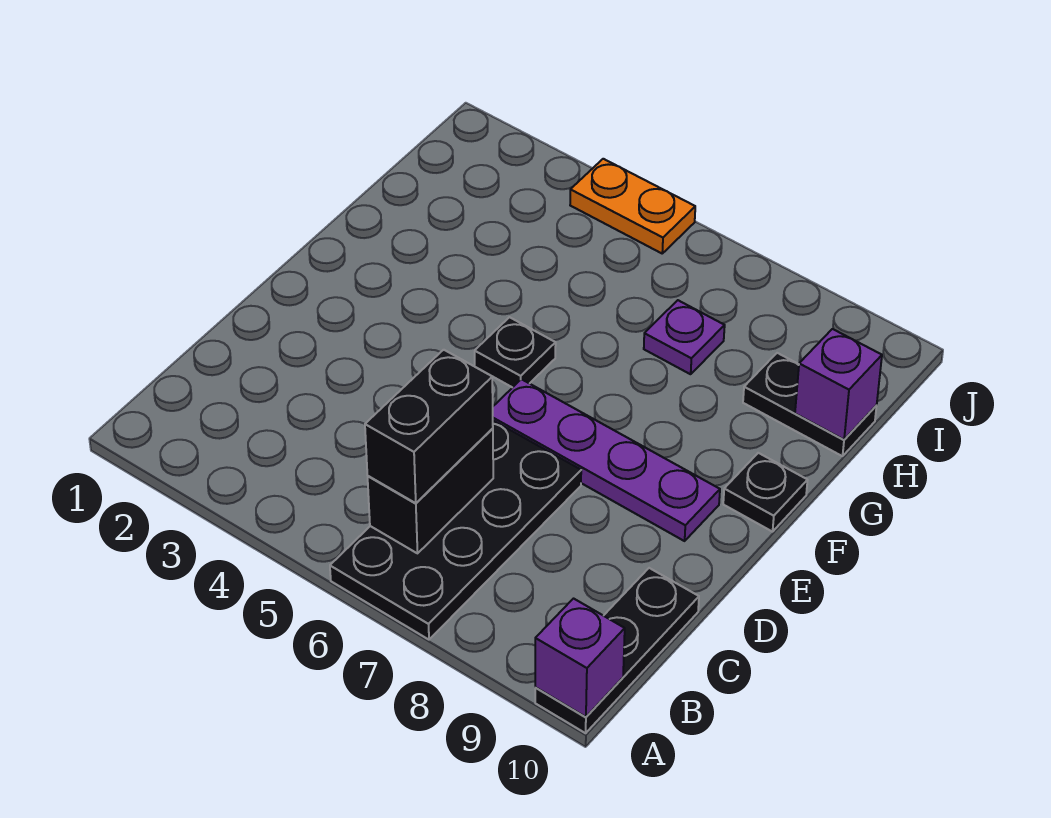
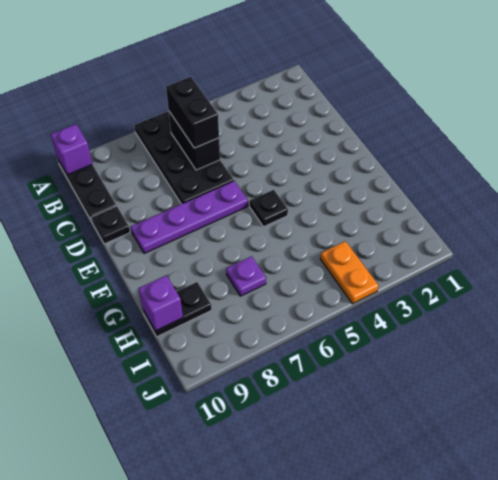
black 1x1 plate [723,453,808,532] -> black 1x1 plate moved to [91,206,130,244]
orange 1x2 plate [570,159,695,253] -> orange 1x2 plate turned to [320,241,379,304]

